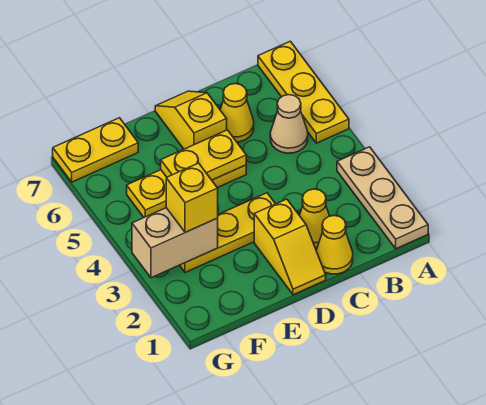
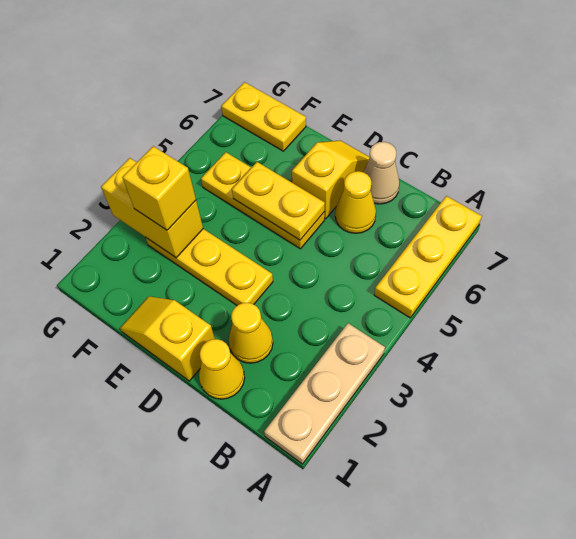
tan 1x1 cone [270,95,308,153] -> tan 1x1 cone moved to [363,142,400,204]
yellow 1x2 slope [254,199,326,295] -> yellow 1x2 slope turned to [120,296,215,381]
tan 1x2 brick [132,208,218,278] -> yellow 1x2 brick [101,158,203,258]

